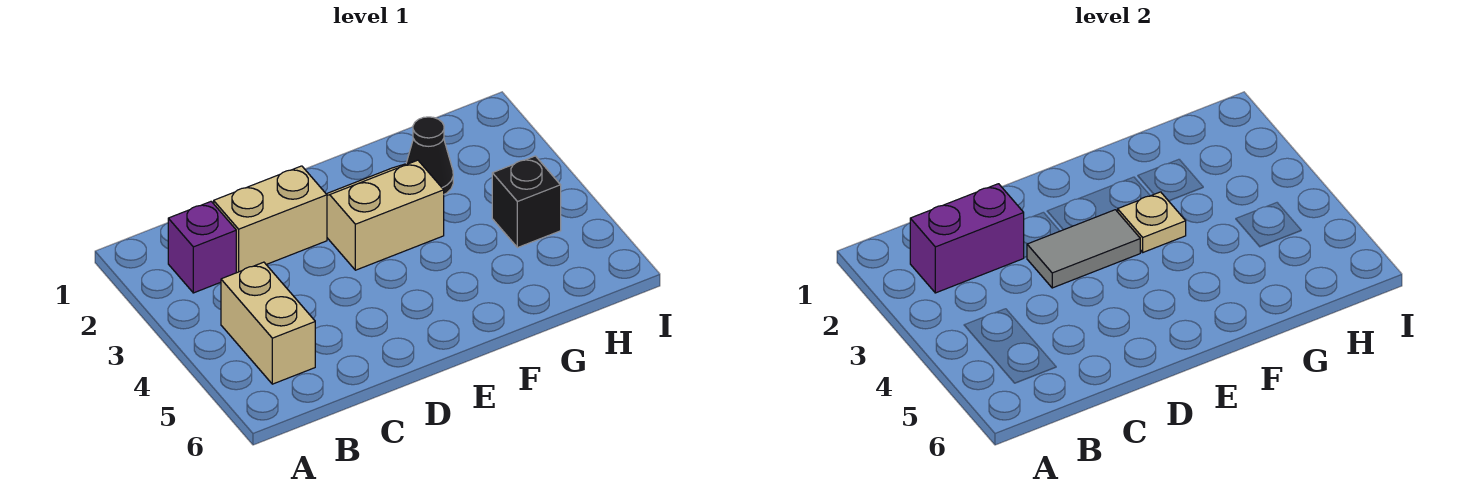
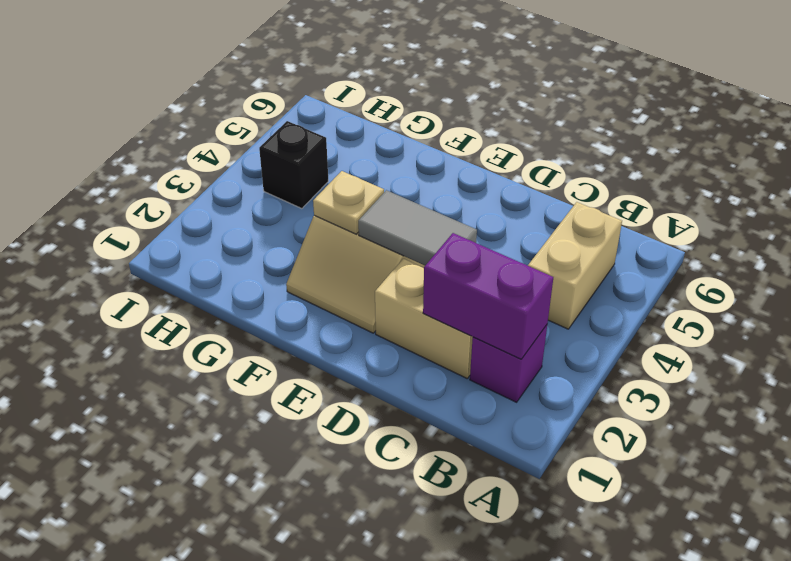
black 1x1 cone [406,117,453,194] -> none

